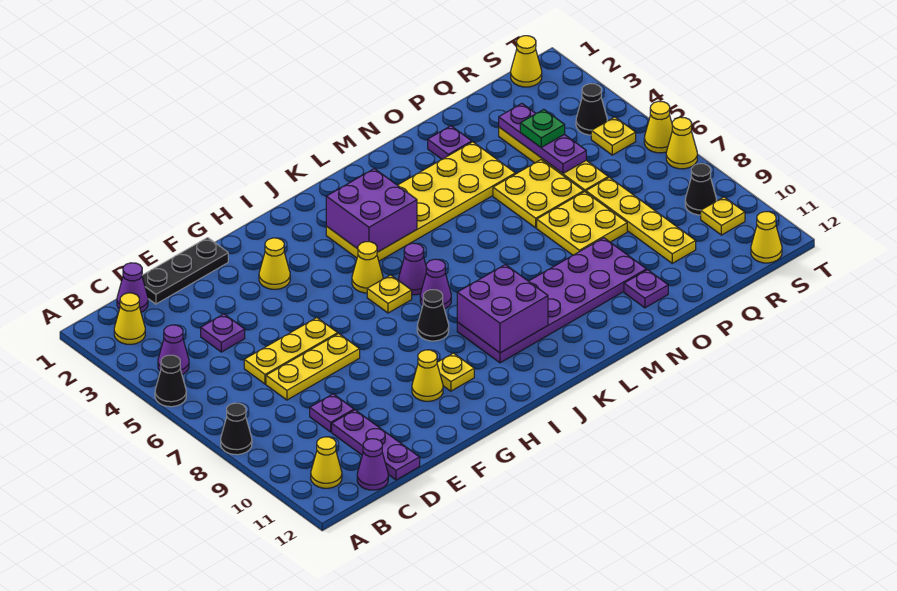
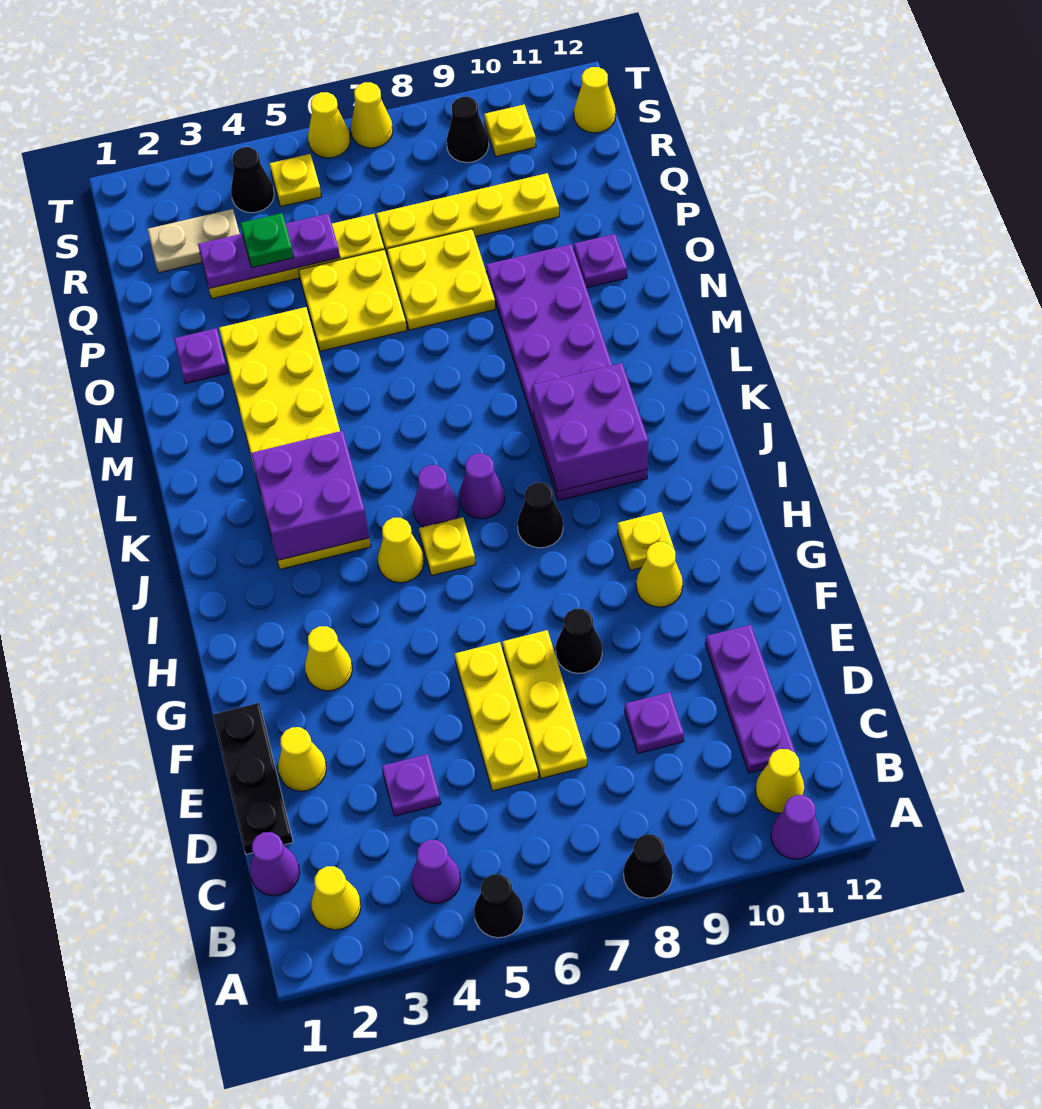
purple 1x1 cone [357,439,388,490] -> purple 1x1 cone moved to [771,795,820,859]
purple 1x3 plate [332,410,420,480] -> purple 1x3 plate turned to [705,625,796,773]
none -> black 1x1 cone [556,609,602,673]
none -> tan 1x2 plate [147,209,240,273]
yellow 1x1 cone [511,36,542,87] -> yellow 1x1 cone moved to [278,727,326,791]

